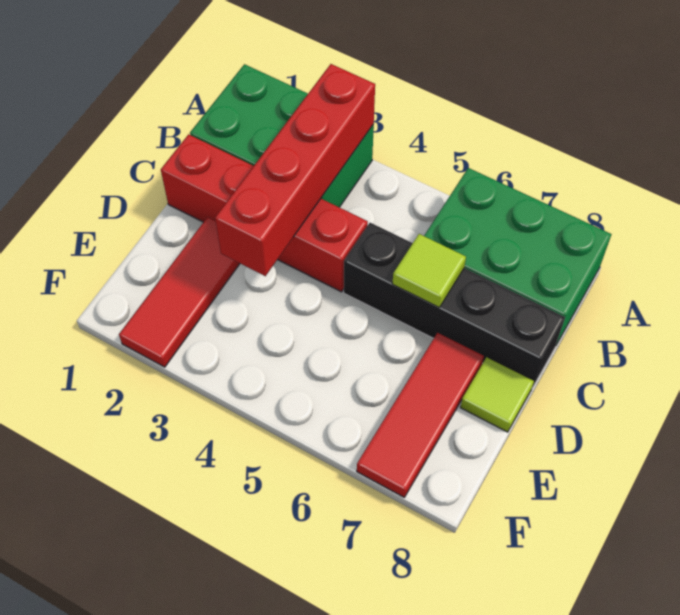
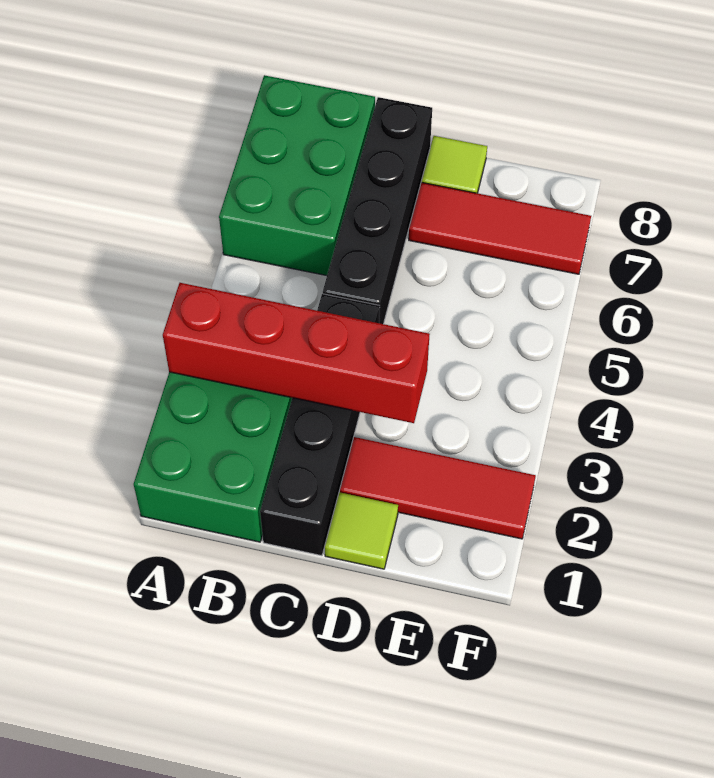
red 1x4 brick [161,134,368,292] -> black 1x4 brick [260,294,380,556]
lime 1x1 tile [392,234,466,308] -> lime 1x1 tile moved to [325,492,398,569]

